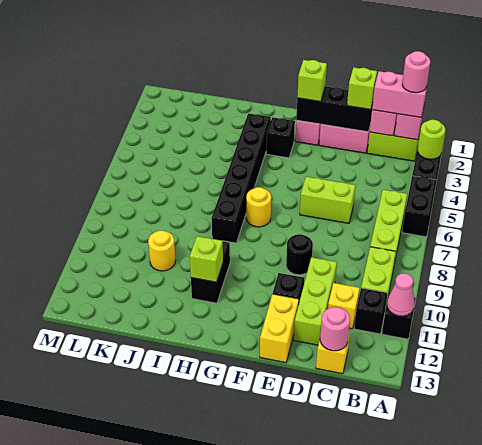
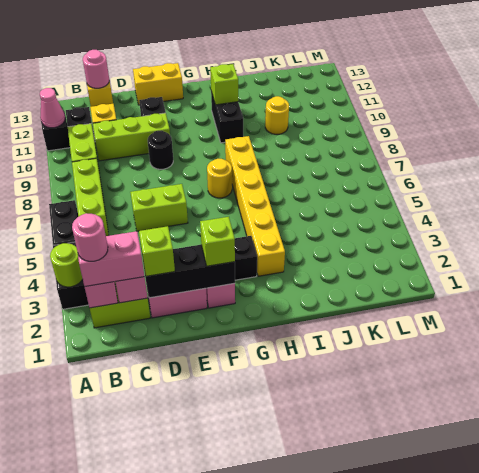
lime 1x3 brick [294,257,337,345] -> lime 1x3 brick turned to [93,113,170,161]
yellow 1x2 brick [260,294,299,363] -> yellow 1x2 brick turned to [133,63,183,105]
black 1x6 brick [212,114,271,243] -> yellow 1x6 brick [225,136,285,276]

